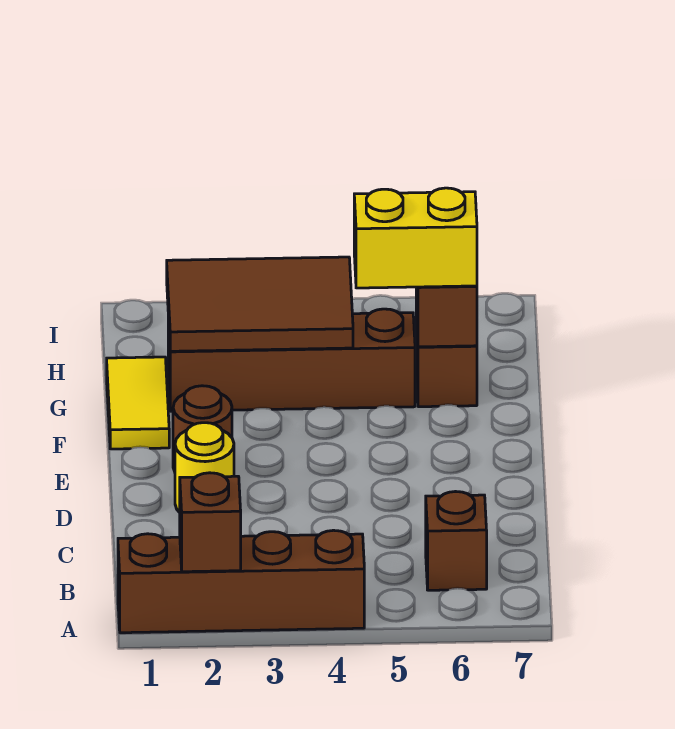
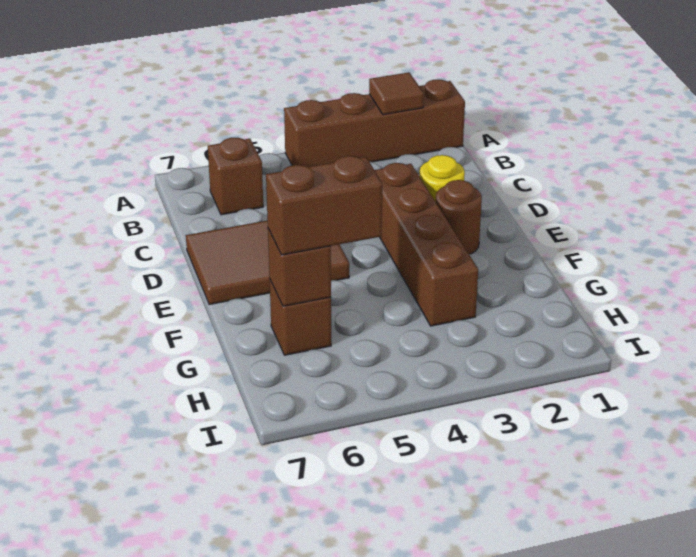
brown 1x1 brick [180,473,241,572] -> brown 1x1 tile [369,72,424,115]
yellow 1x2 tile [107,357,169,449] -> none
brown 1x4 brick [168,309,415,411] -> brown 1x4 brick turned to [375,163,478,326]
brown 2x3 tile [167,257,353,351] -> brown 2x3 tile moved to [186,221,349,305]
yellow 1x2 brick [354,188,477,288] -> brown 1x2 brick [266,156,382,255]

